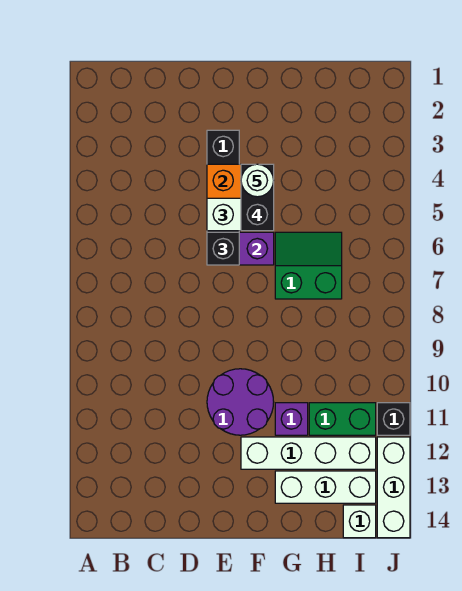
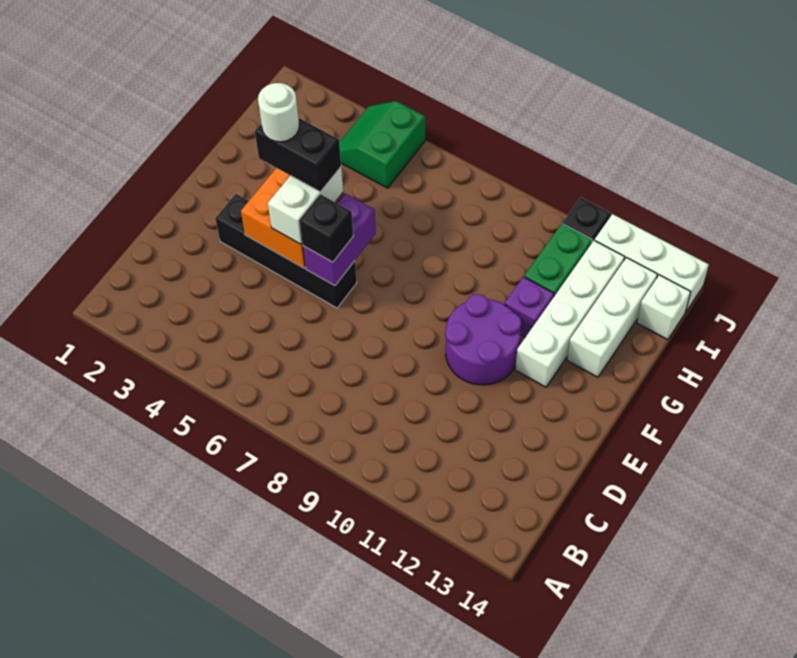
green 2x2 slope [275,232,342,299] -> green 2x2 slope moved to [339,101,425,188]

